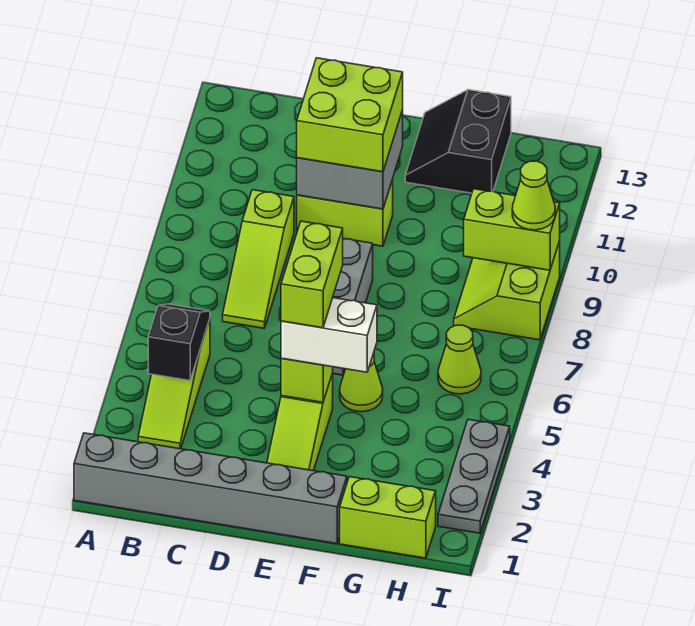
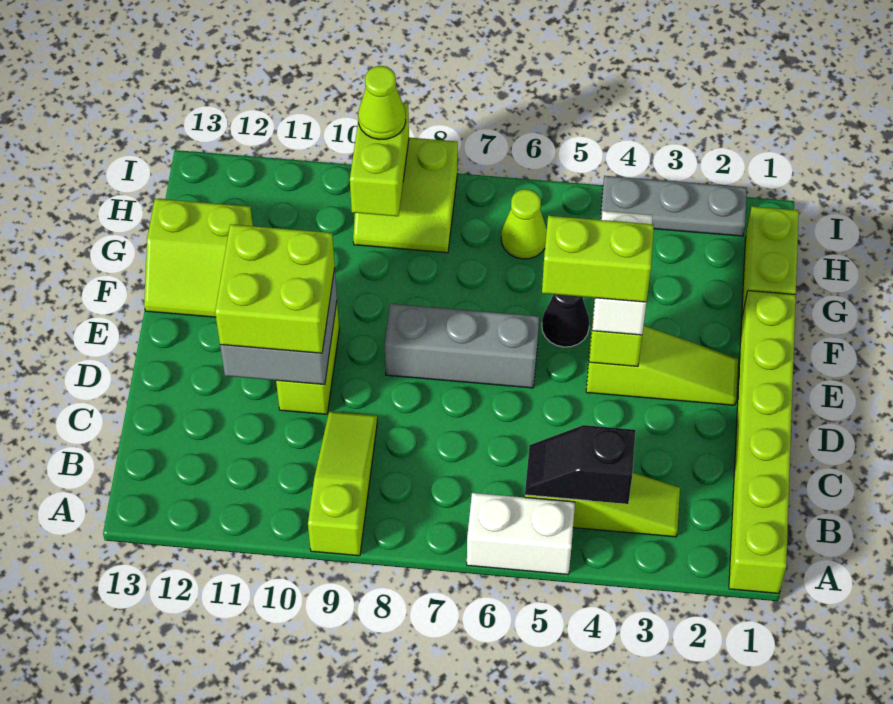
grey 1x6 brick [74,433,347,544] -> lime 1x6 brick [729,291,796,593]
none -> white 1x2 brick [467,493,575,574]
lime 1x3 slope [223,190,294,328] -> lime 1x3 slope turned to [308,411,377,556]
lime 1x1 cone [340,353,383,412] -> black 1x1 cone [542,294,589,347]
black 2x2 slope [405,90,511,193] -> lime 2x2 slope [144,199,253,317]

